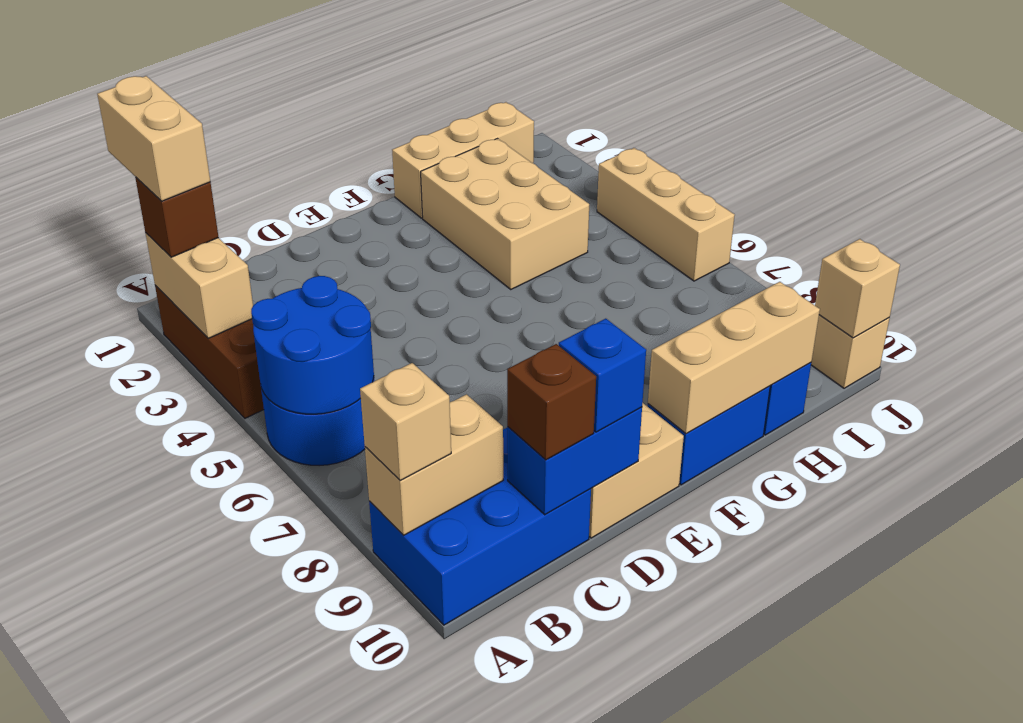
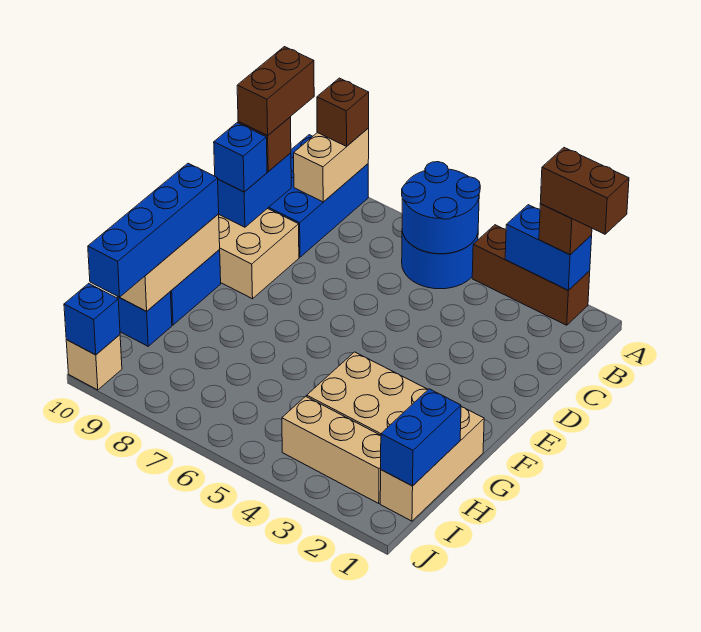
tan 1x2 brick [97,76,210,201] -> brown 1x2 brick [540,148,629,234]
tan 1x2 brick [146,233,253,338] -> blue 1x2 brick [505,205,592,290]
tan 1x1 brick [360,363,451,480] -> brown 1x1 brick [317,78,369,146]
none -> brown 1x2 brick [237,47,314,135]
none -> blue 1x4 brick [88,163,219,297]
none -> blue 1x2 brick [381,389,461,486]
tan 1x3 brick [597,148,735,281] -> tan 1x3 brick moved to [282,396,381,503]
tan 1x1 brick [815,239,900,338] -> blue 1x1 brick [64,283,120,355]

